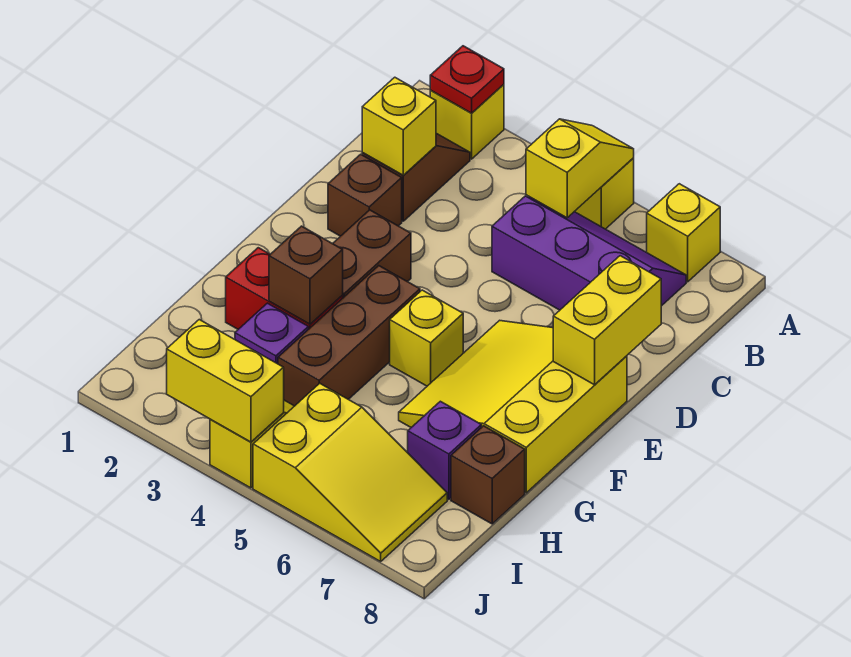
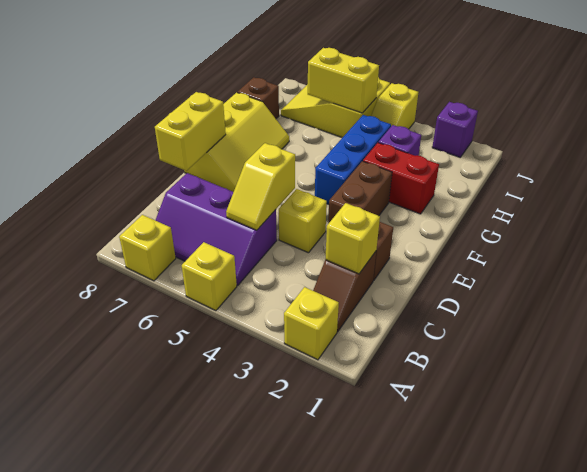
red 1x1 plate [430,46,504,113] -> none
yellow 1x2 slope [526,119,634,218] -> yellow 1x2 slope moved to [226,143,295,230]
yellow 3x3 slope [399,320,627,493] -> yellow 2x3 slope [184,93,289,192]
brown 1x3 brick [278,266,420,406] -> blue 1x3 brick [315,115,391,204]
yellow 1x1 brick [390,290,463,386] -> yellow 1x1 brick moved to [279,189,327,253]
brown 1x1 brick [269,226,343,324] -> none
purple 1x1 brick [408,401,481,499] -> purple 1x1 brick moved to [432,102,478,157]
yellow 1x2 brick [167,320,284,442] -> yellow 1x2 brick moved to [308,48,379,113]

